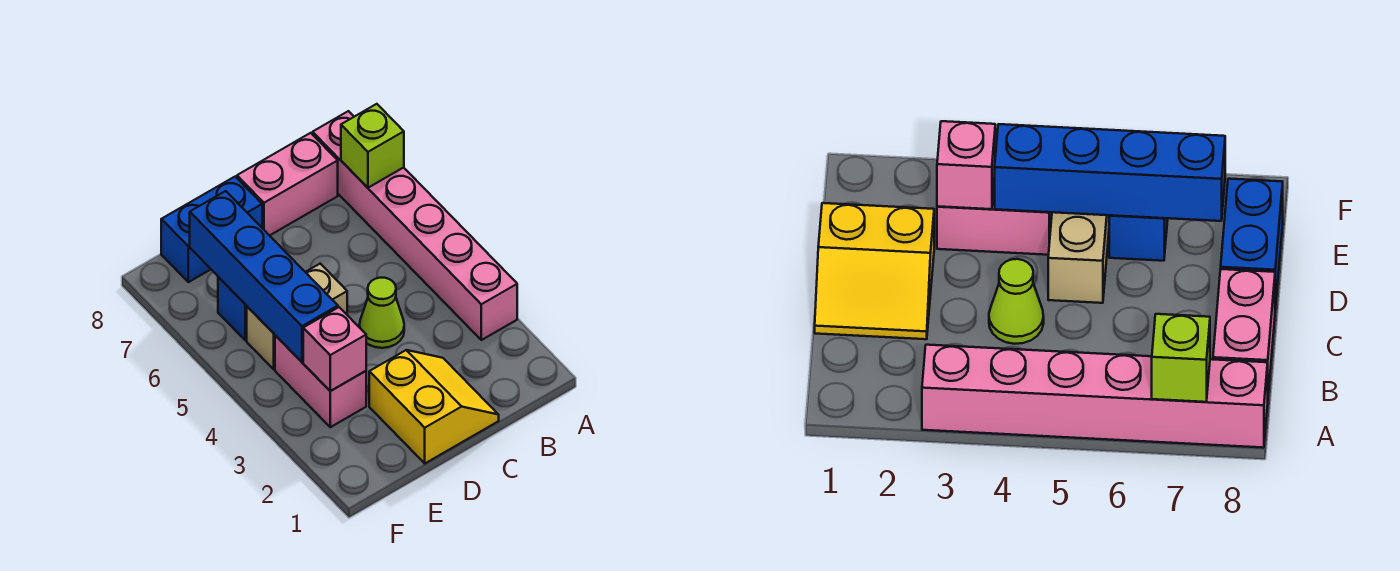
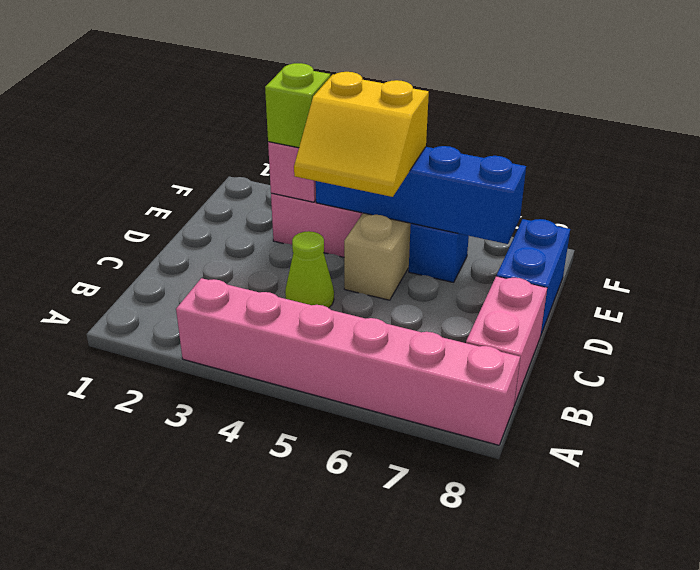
lime 1x1 brick [341,104,404,188] -> lime 1x1 brick moved to [265,63,330,148]
yellow 2x2 slope [369,350,499,463] -> yellow 2x2 slope moved to [294,72,429,197]

